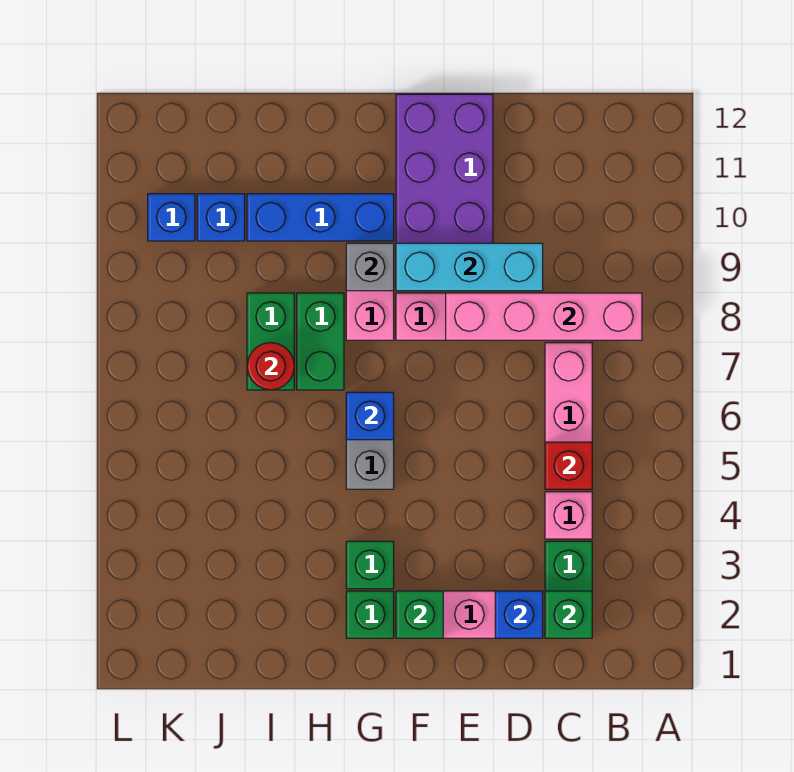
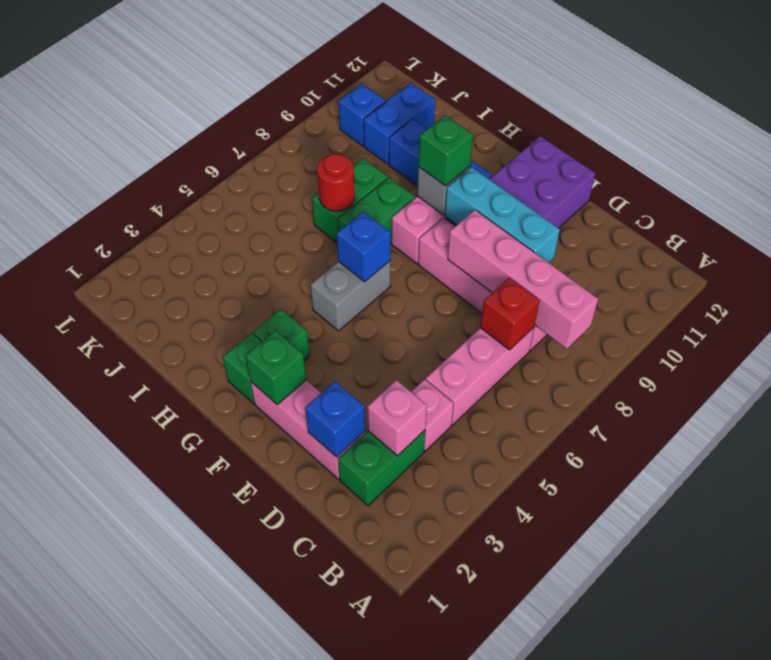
green 1x1 brick [545,591,592,638] -> green 1x1 brick moved to [418,115,473,186]
none -> pink 1x1 brick [368,380,427,456]
red 1x1 brick [545,442,592,489] -> red 1x1 brick moved to [480,278,540,350]
blue 1x1 brick [197,194,245,241] -> blue 1x2 brick [364,83,435,164]

